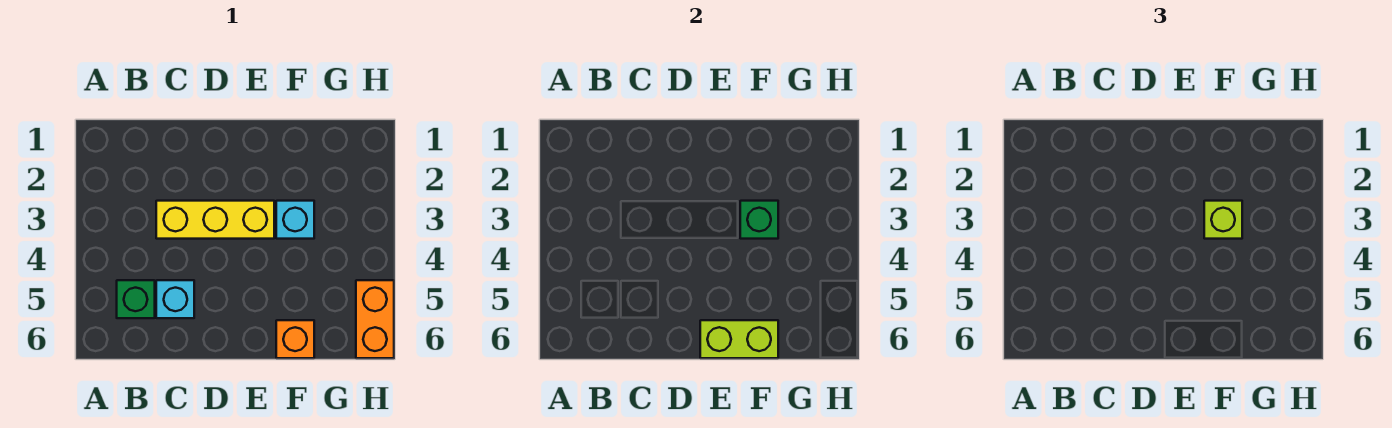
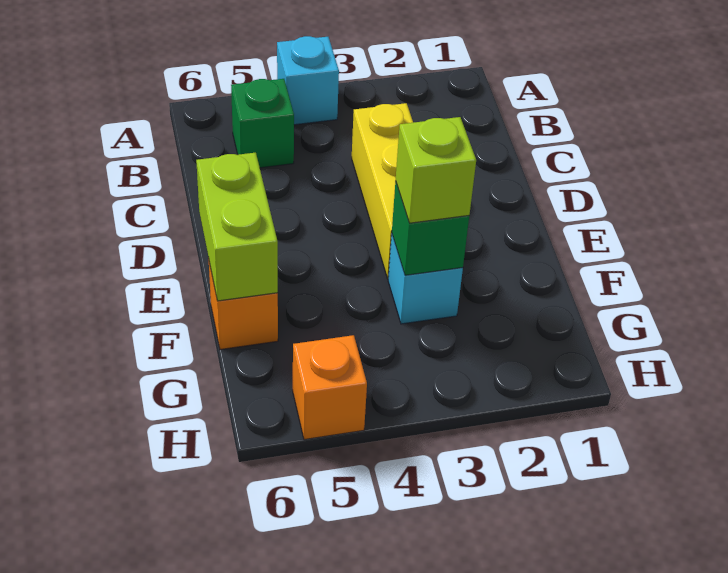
cyan 1x1 brick [156,280,194,318] -> cyan 1x1 brick moved to [277,36,339,125]
orange 1x2 brick [356,280,394,358] -> orange 1x1 brick [293,335,367,440]

